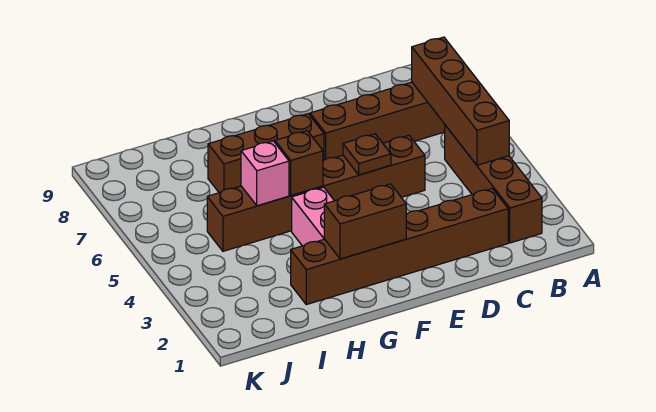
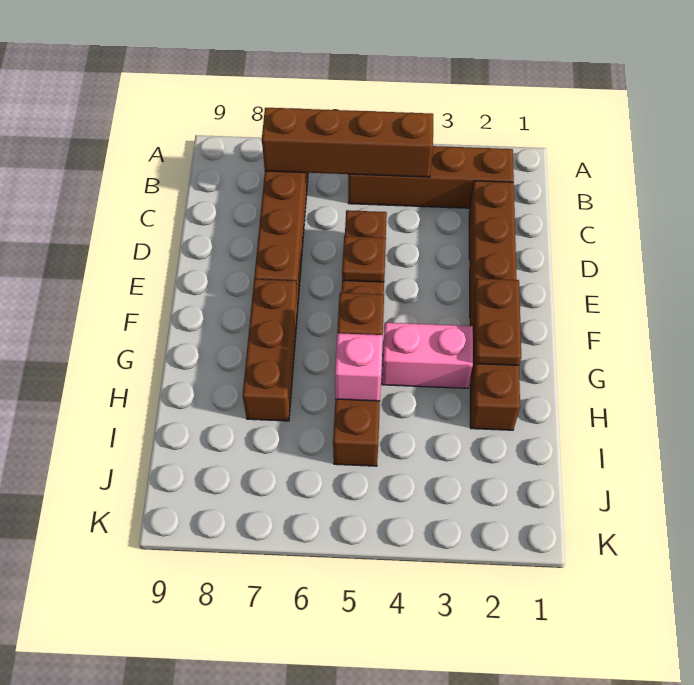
brown 1x2 brick [324,184,406,259] -> brown 1x2 plate [475,278,521,365]

